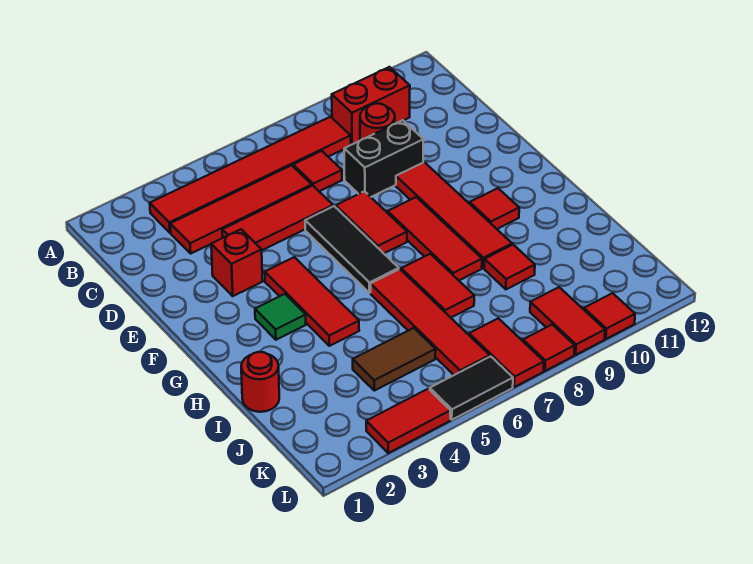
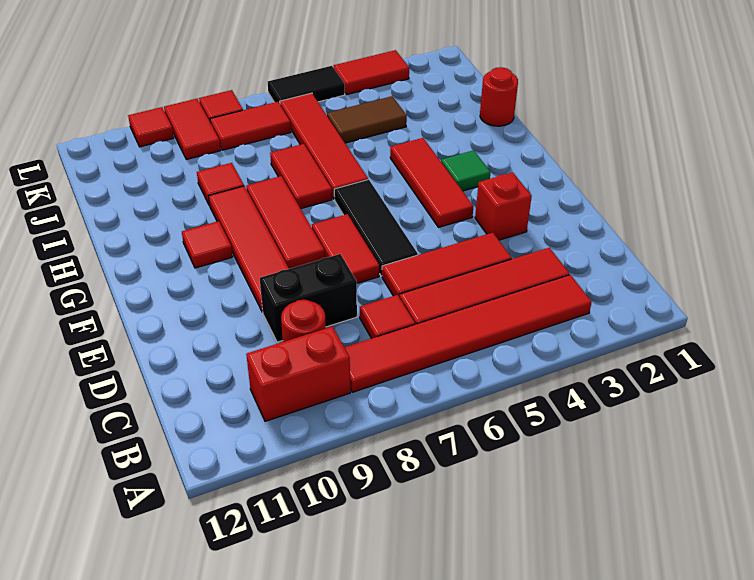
red 1x2 tile [469,318,544,387] -> red 1x2 tile turned to [210,102,291,150]

